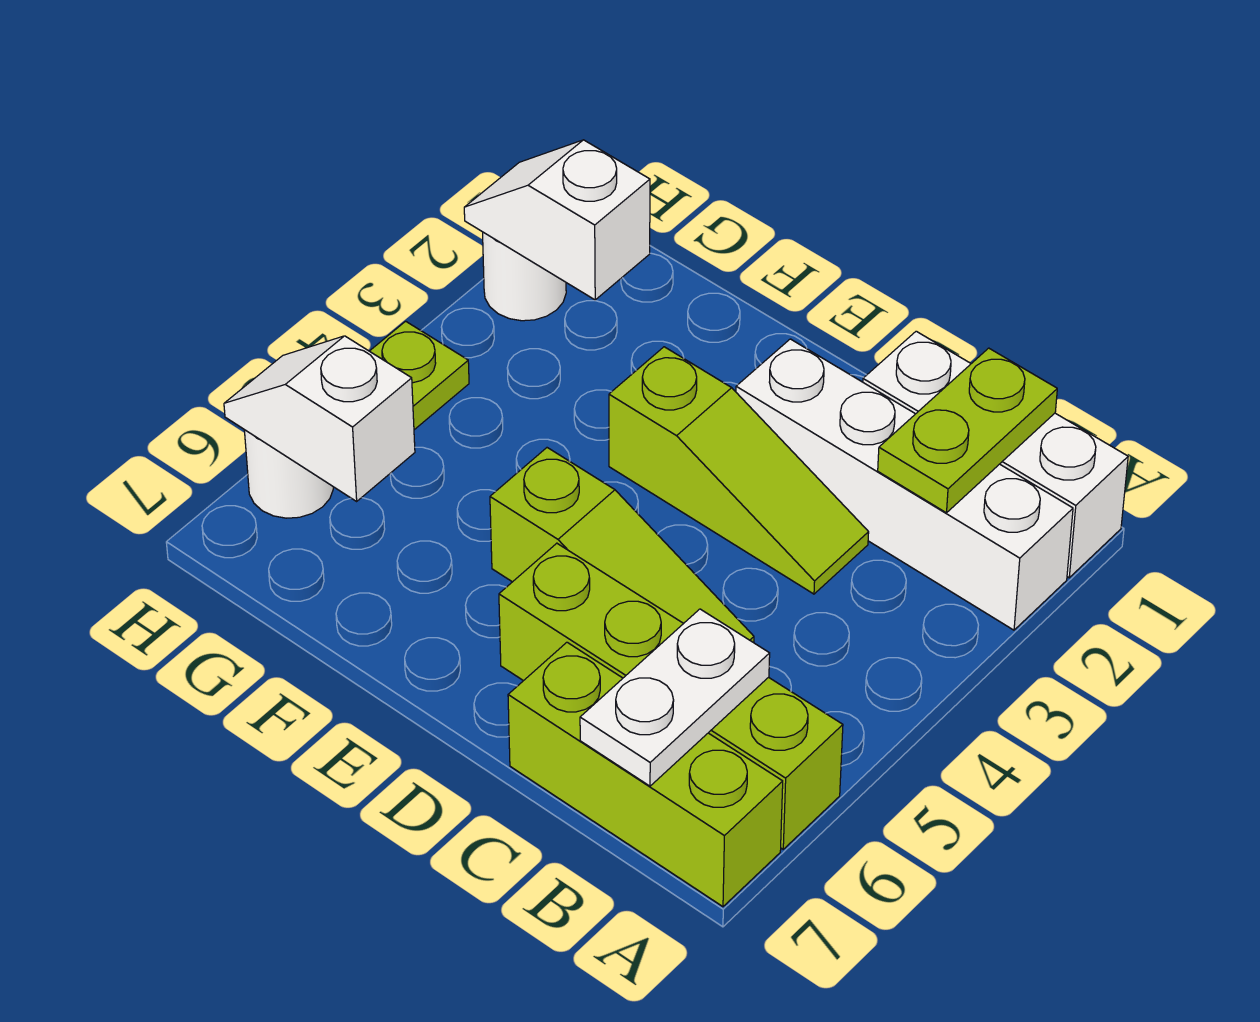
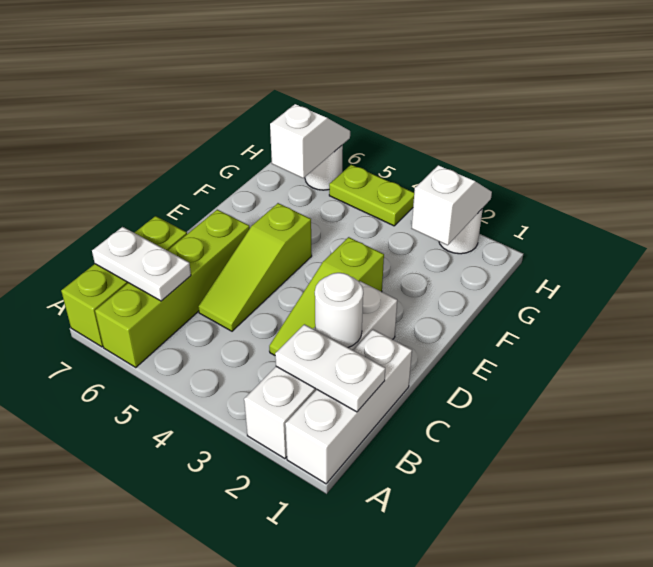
lime 1x2 plate [878,348,1057,513] -> white 1x2 plate [275,324,385,412]
none -> white 1x1 round brick [315,273,363,347]

